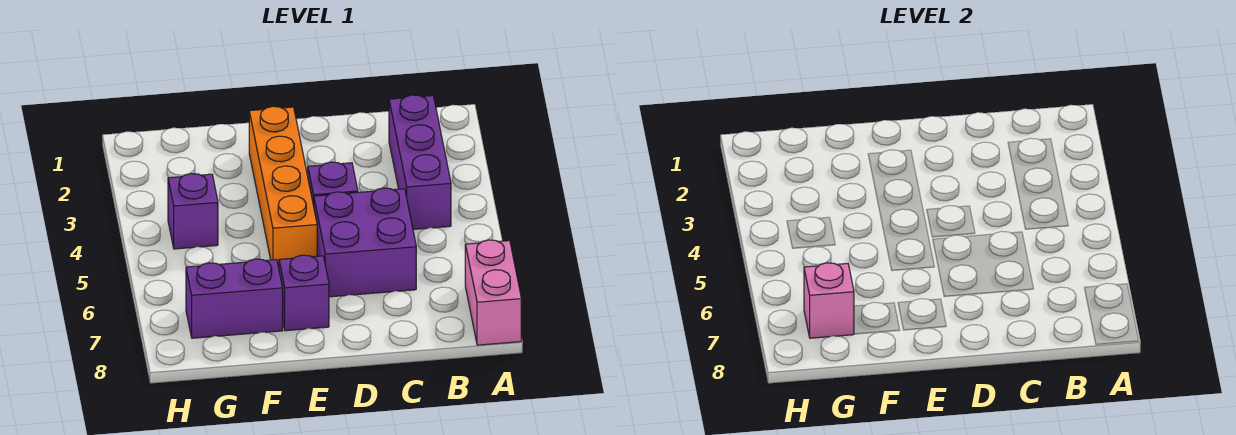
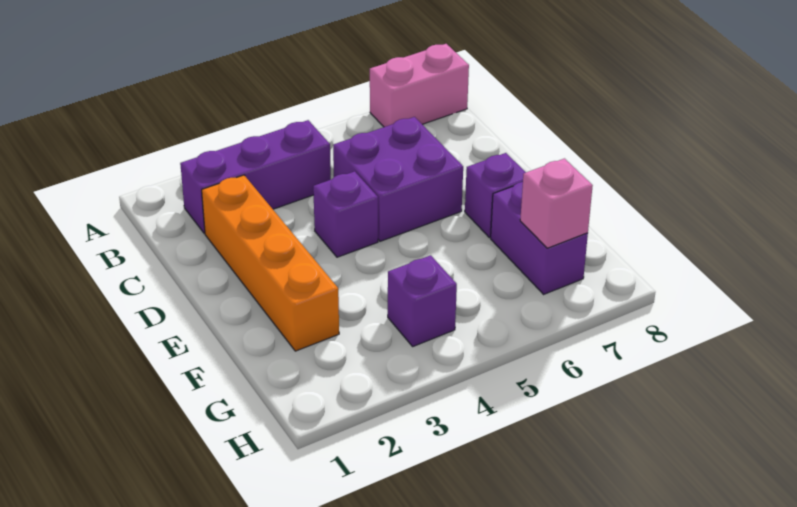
orange 1x4 brick [249,106,317,268] -> orange 1x4 brick turned to [202,175,339,351]

